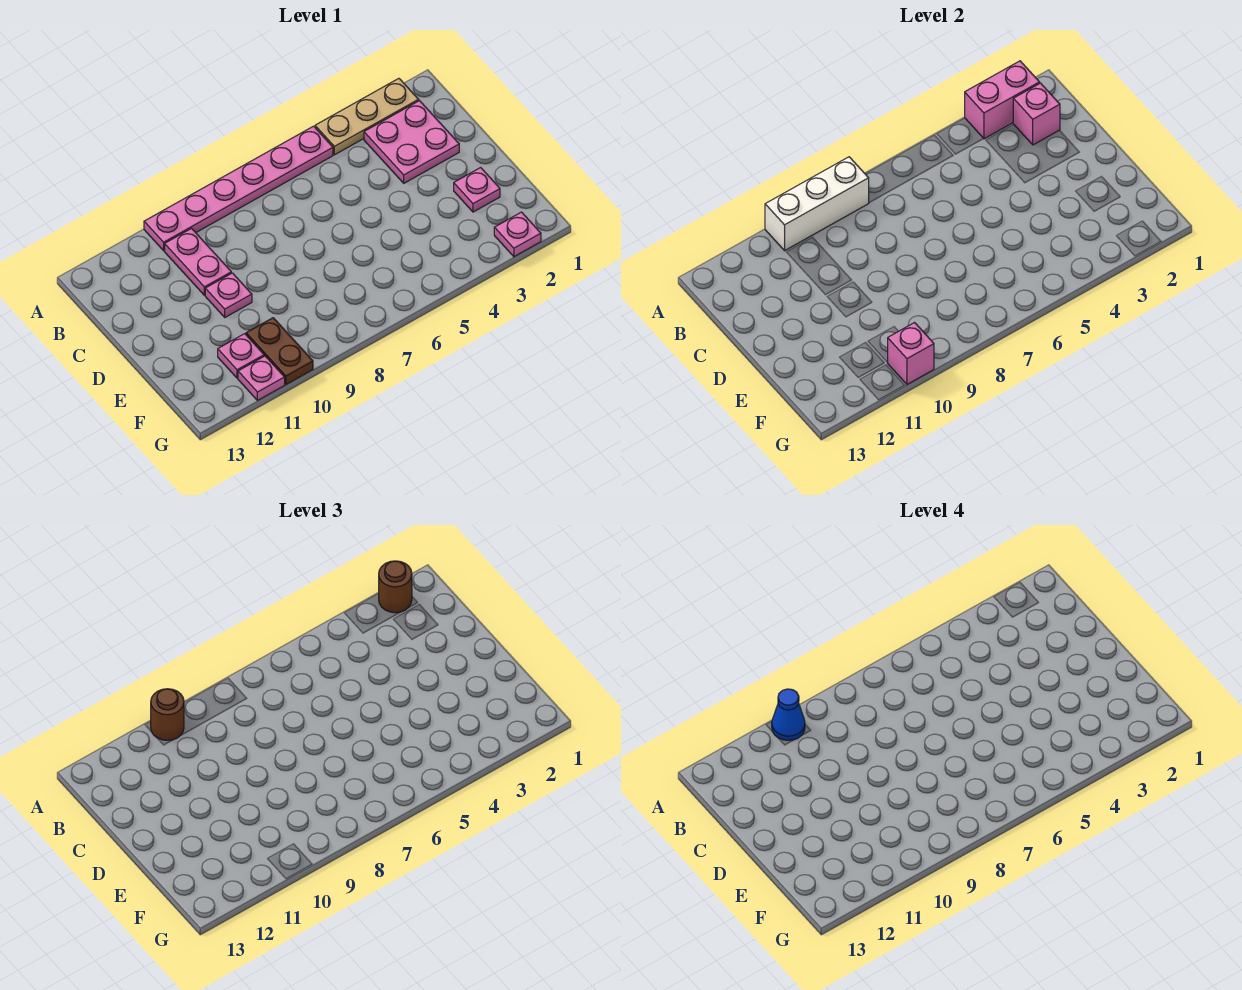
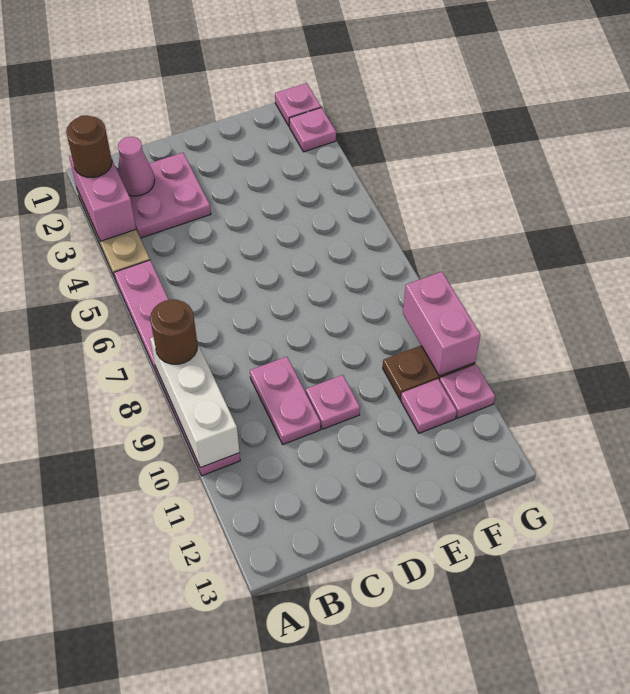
brown 1x1 round brick [151,689,184,740] -> brown 1x1 round brick moved to [150,300,198,364]
blue 1x1 cone [772,689,805,740] -> none
pink 1x1 brick [1013,83,1060,145] -> pink 1x1 cone [118,137,155,196]
pink 1x2 plate [165,229,231,295] -> pink 1x2 plate turned to [250,357,320,444]
pink 1x1 plate [454,168,500,212] -> pink 1x1 plate moved to [275,83,321,126]
pink 1x1 brick [887,323,934,384] -> pink 1x2 brick [403,272,480,376]

